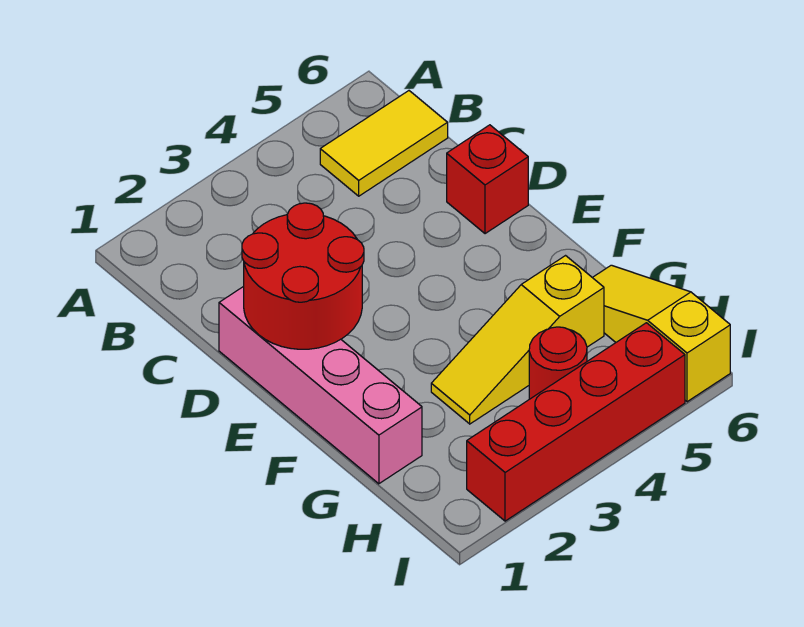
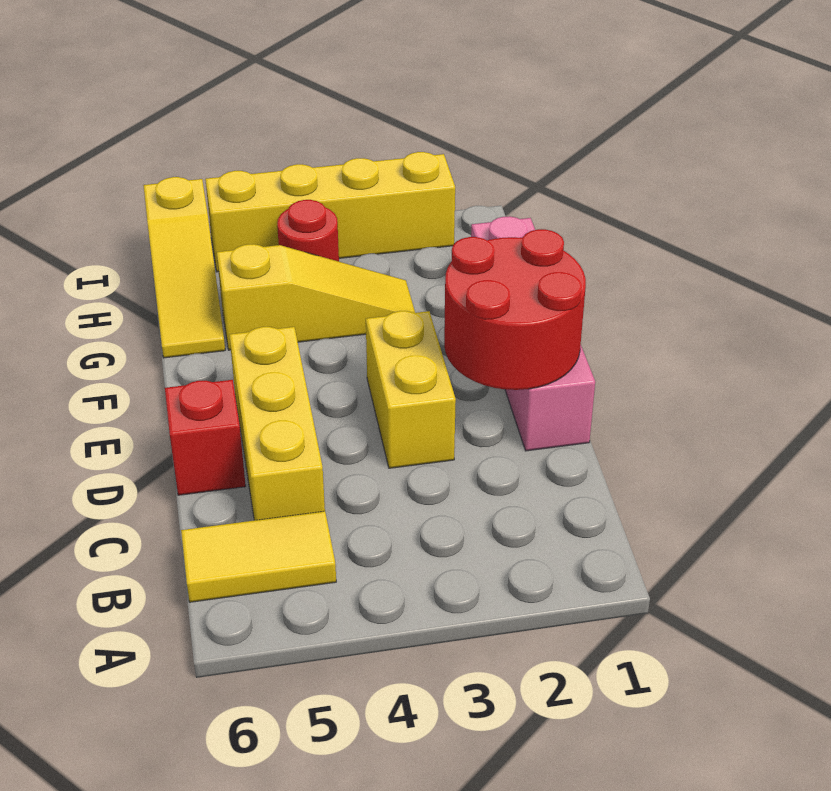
none -> yellow 1x3 brick [229,327,325,520]
none -> yellow 1x2 brick [366,311,456,468]
red 1x4 brick [467,323,685,521] -> yellow 1x4 brick [205,152,455,272]

